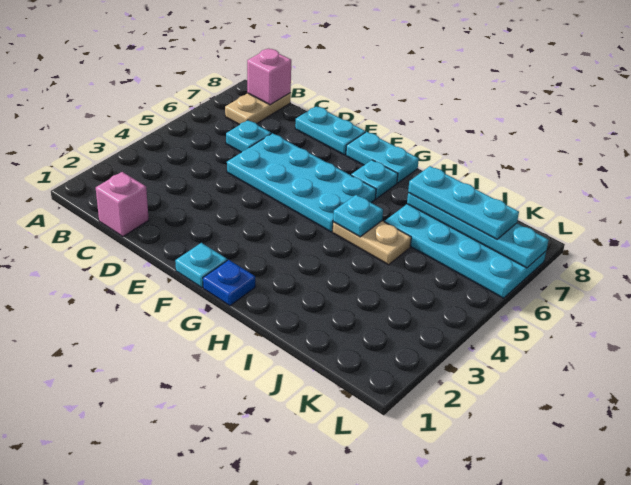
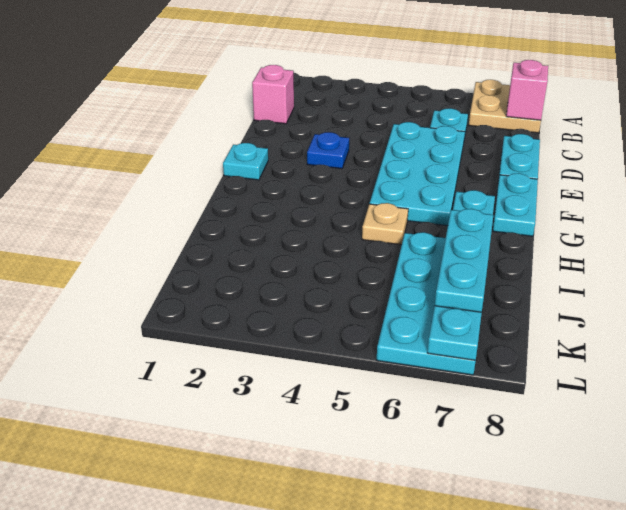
tan 1x2 plate [225,93,291,125] -> tan 2x2 plate [469,80,541,133]
blue 1x1 plate [203,260,255,306] -> blue 1x1 plate moved to [307,132,349,169]
tan 1x2 plate [332,221,411,265] -> tan 1x1 plate [362,203,408,245]
cyan 1x1 plate [333,195,383,237] -> none

